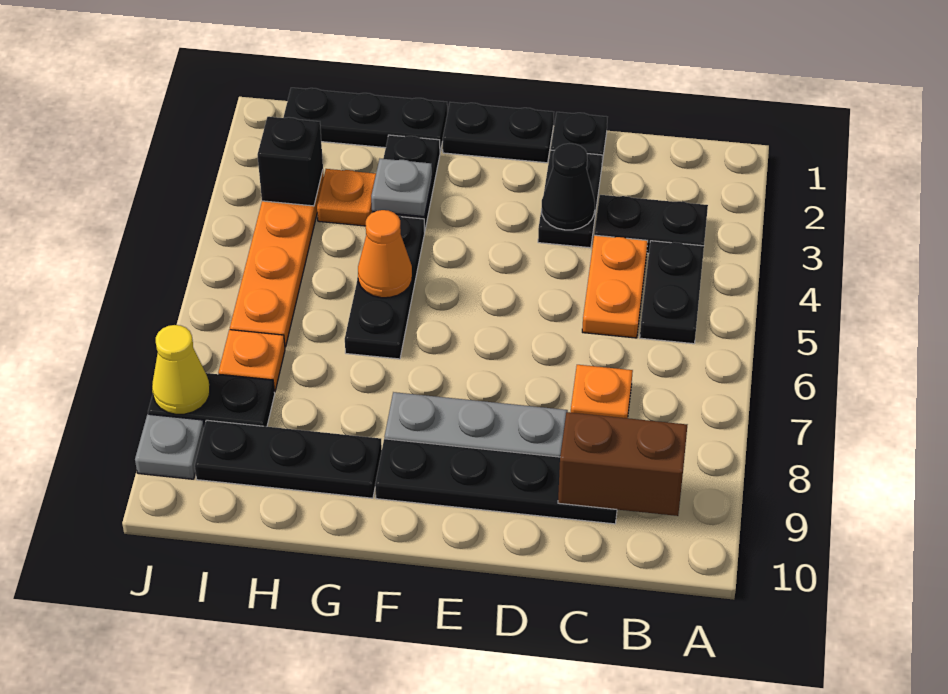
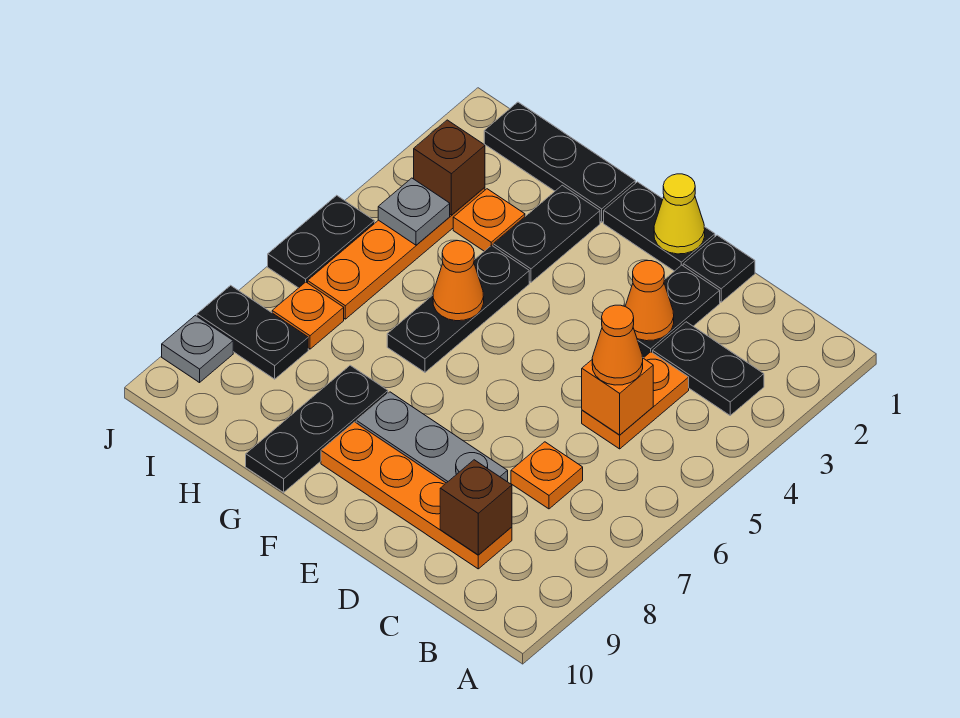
black 1x2 plate [640,241,704,344] -> black 1x2 plate moved to [268,195,375,288]
brown 1x2 brick [558,412,687,516] -> brown 1x1 brick [440,460,512,555]
none -> orange 1x1 brick [582,358,653,435]
none -> orange 1x1 cone [592,305,643,385]
black 1x4 plate [375,439,617,524] -> orange 1x4 plate [321,422,512,569]
black 1x1 cone [542,144,595,230] -> orange 1x1 cone [625,261,674,341]
grey 1x1 plate [371,159,432,217] -> grey 1x1 plate moved to [378,178,450,245]
black 1x3 plate [195,420,382,498] -> black 1x3 plate turned to [246,365,388,492]
black 1x1 brick [258,117,323,206] -> brown 1x1 brick [414,120,485,215]
yellow 1x1 cone [152,325,210,414] -> yellow 1x1 cone moved to [654,174,705,254]

